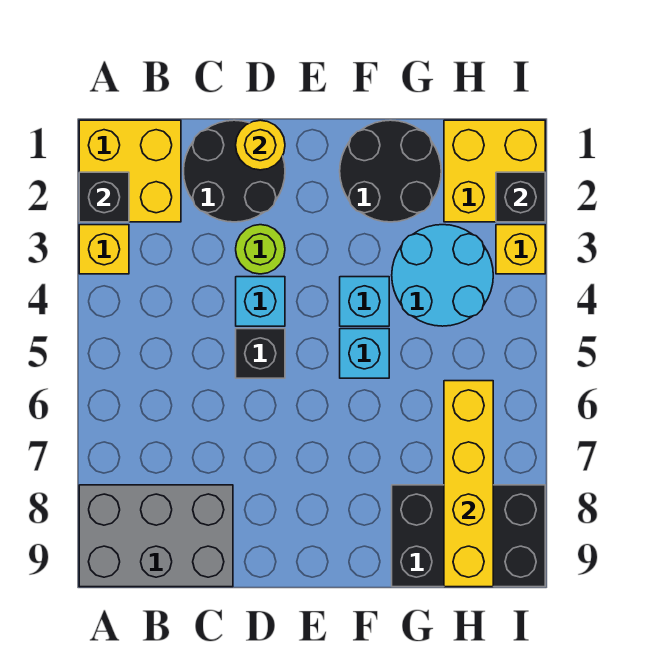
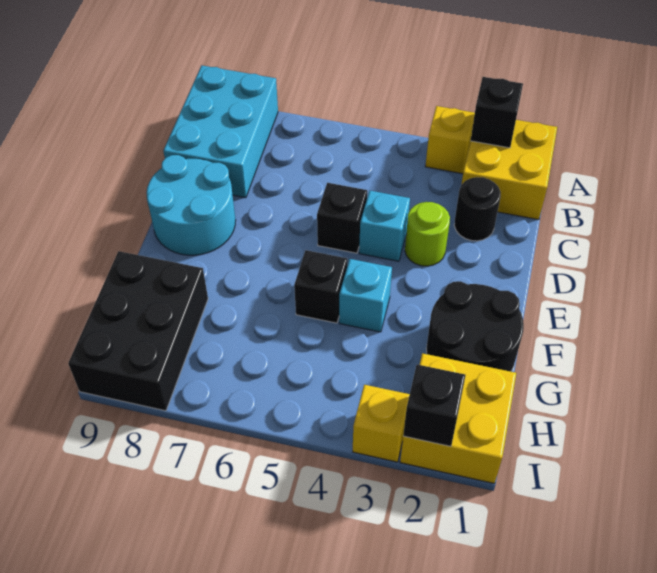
grey 2x3 brick [79,485,233,587] -> cyan 2x3 brick [163,65,278,198]
black 2x2 round brick [183,120,285,222] -> black 1x1 round brick [454,177,501,241]
yellow 1x1 round brick [236,120,285,170] -> none
cyan 1x1 brick [340,329,389,378] -> black 1x1 brick [294,250,347,323]
cyan 2x2 round brick [392,225,493,326] -> cyan 2x2 round brick moved to [147,155,236,255]
yellow 1x4 brick [444,381,493,587] -> none

